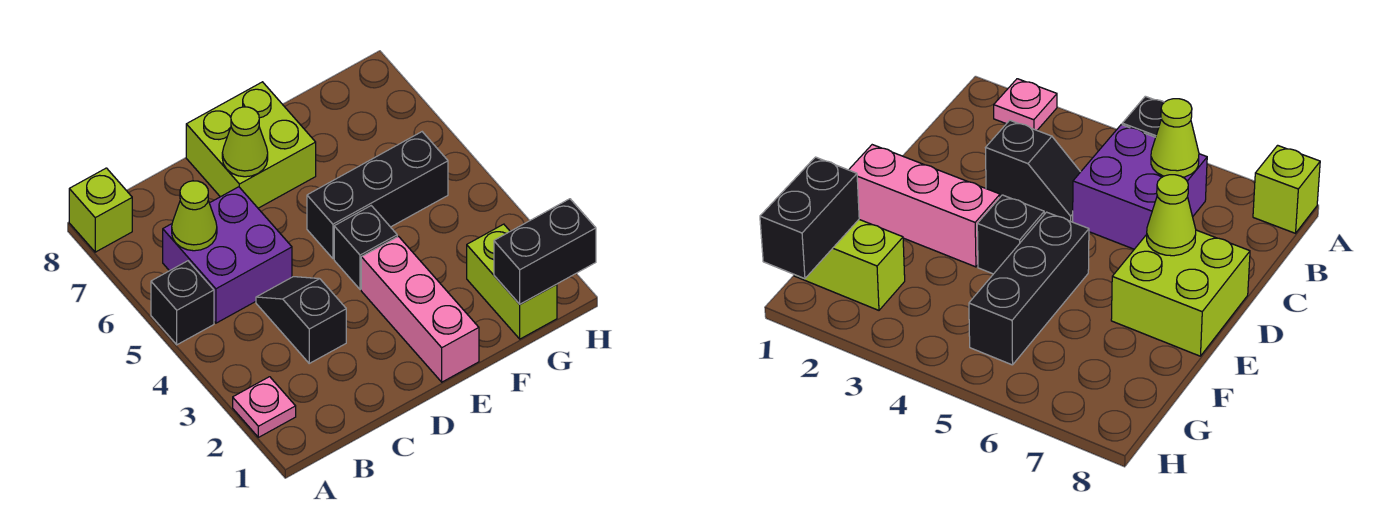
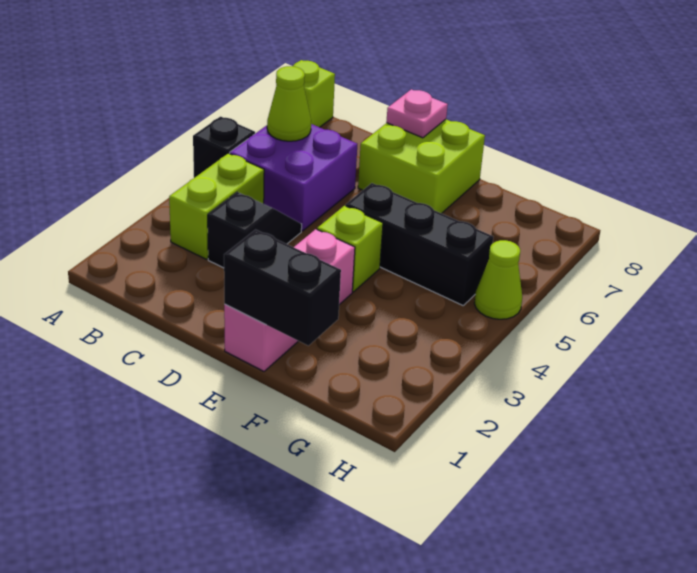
pink 1x1 plate [233,377,296,437] -> pink 1x1 plate moved to [386,89,448,138]
lime 1x1 cone [222,107,268,177] -> lime 1x1 cone moved to [474,240,522,319]
black 1x1 brick [334,206,397,290] -> lime 1x1 brick [317,206,383,292]
lime 1x2 brick [467,224,557,339] -> lime 1x2 brick moved to [169,153,264,259]
black 1x2 brick [494,199,596,304] -> black 1x2 brick moved to [224,230,341,346]

